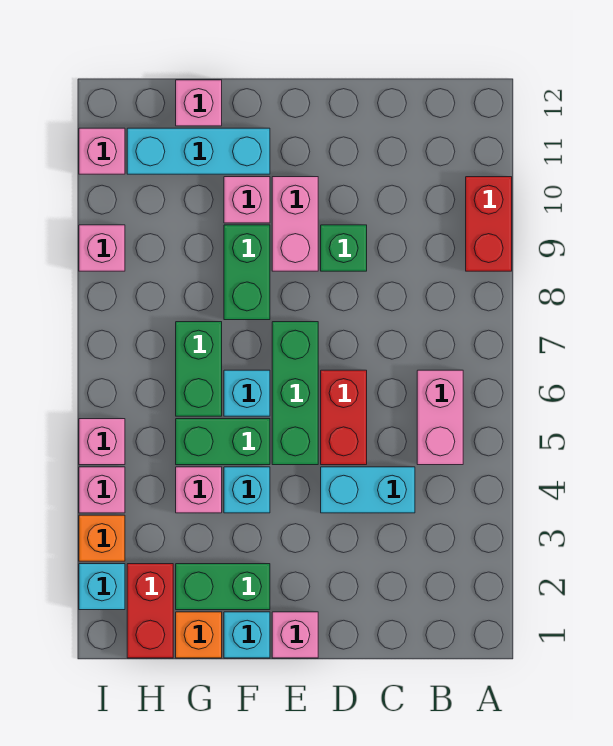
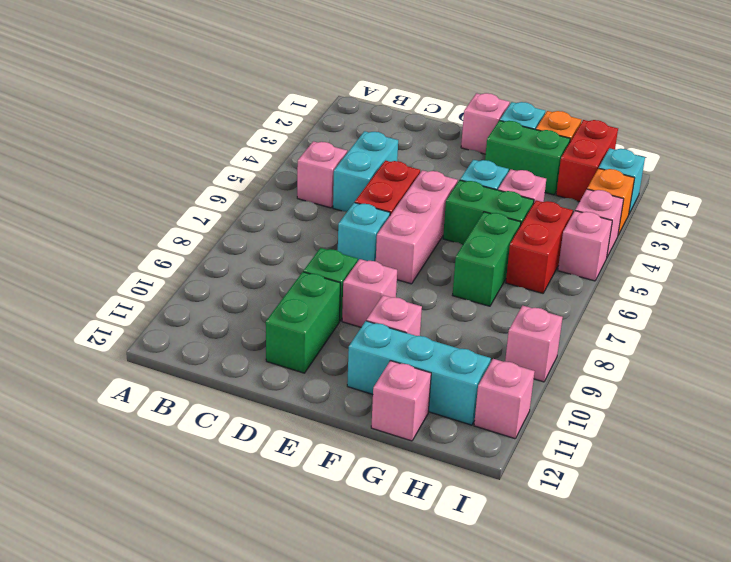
red 1x2 brick [466,177,512,271] -> red 1x2 brick moved to [506,200,573,293]
pink 1x2 brick [417,370,463,465] -> pink 1x1 brick [297,141,347,208]
cyan 1x2 brick [321,467,415,513] -> cyan 1x2 brick turned to [333,131,398,212]
green 1x3 brick [272,322,318,465] -> pink 1x3 brick [376,170,458,284]
pink 1x2 brick [272,177,318,271] -> pink 1x1 brick [342,259,397,327]
cyan 1x1 brick [224,370,270,416] -> cyan 1x1 brick moved to [338,203,390,261]
green 1x2 brick [224,225,270,320] -> green 1x2 brick moved to [266,272,340,373]

